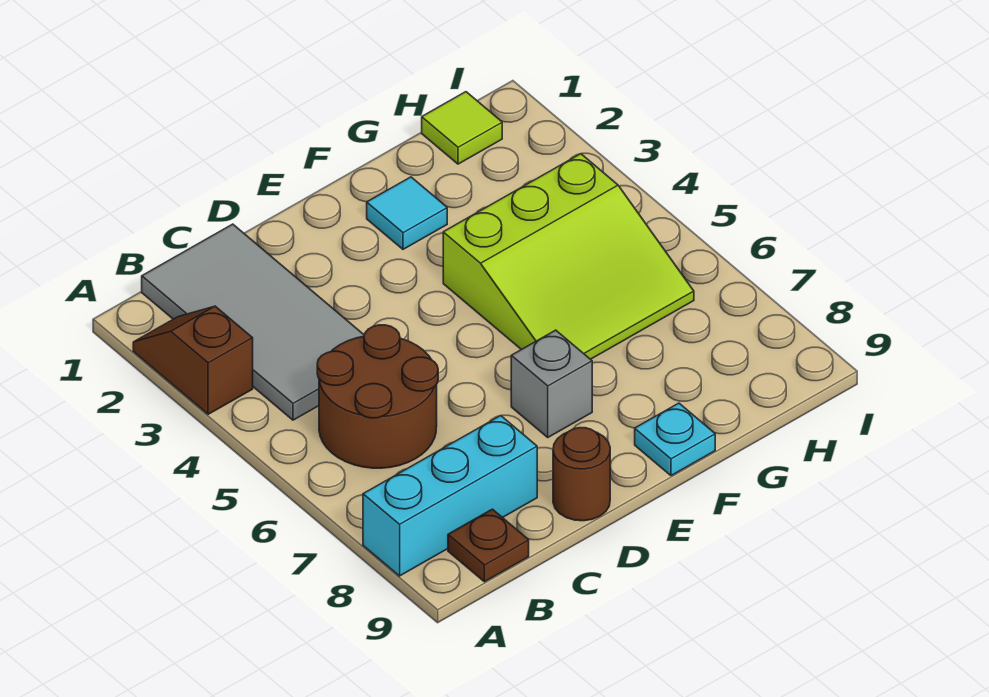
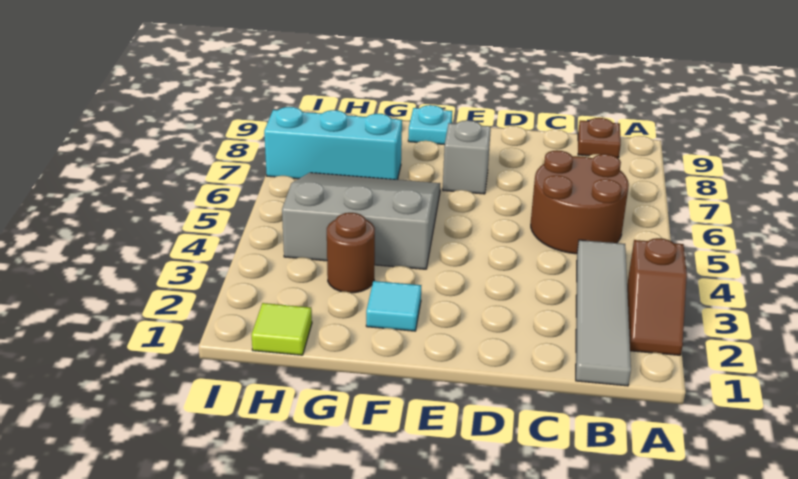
cyan 1x3 brick [363,416,537,576] -> cyan 1x3 brick moved to [264,107,402,180]
grey 2x4 tile [142,224,364,420] -> grey 1x4 tile [576,240,631,386]
brown 1x1 round brick [553,428,610,521] -> brown 1x1 round brick moved to [327,213,375,293]
lime 3x3 slope [443,154,694,359] -> grey 3x3 slope [282,173,440,269]

